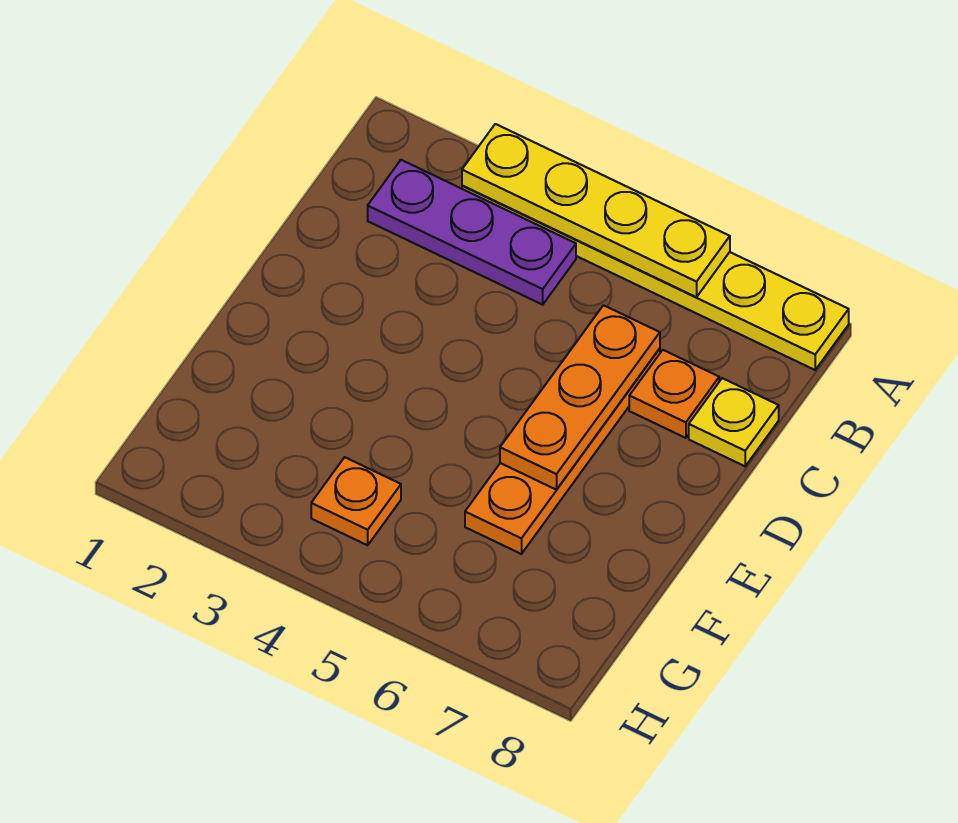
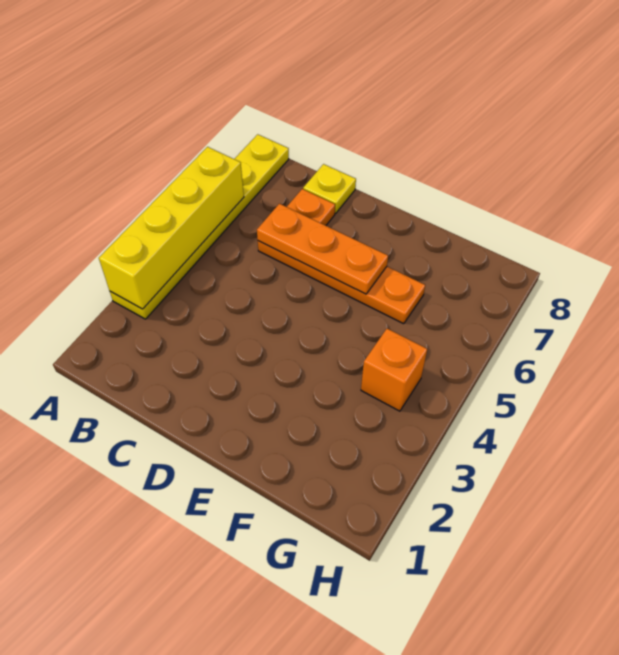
yellow 1x4 plate [462,124,730,297] -> yellow 1x4 brick [99,147,244,309]
purple 1x3 plate [368,160,576,305] -> none
orange 1x1 plate [311,457,401,545] -> orange 1x1 brick [361,328,427,411]

